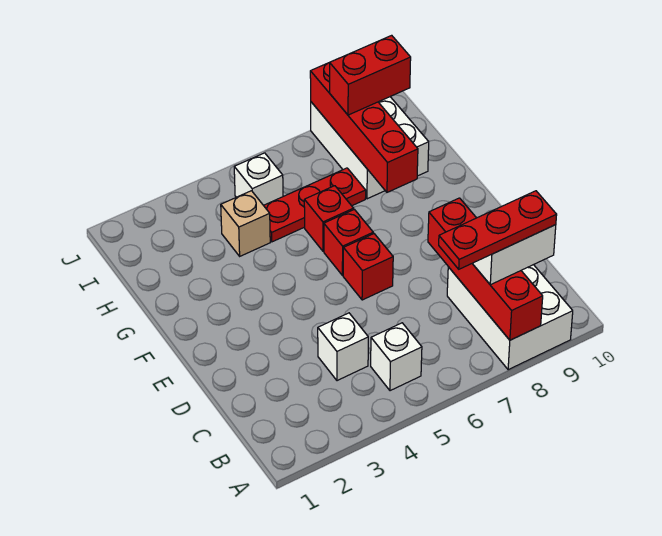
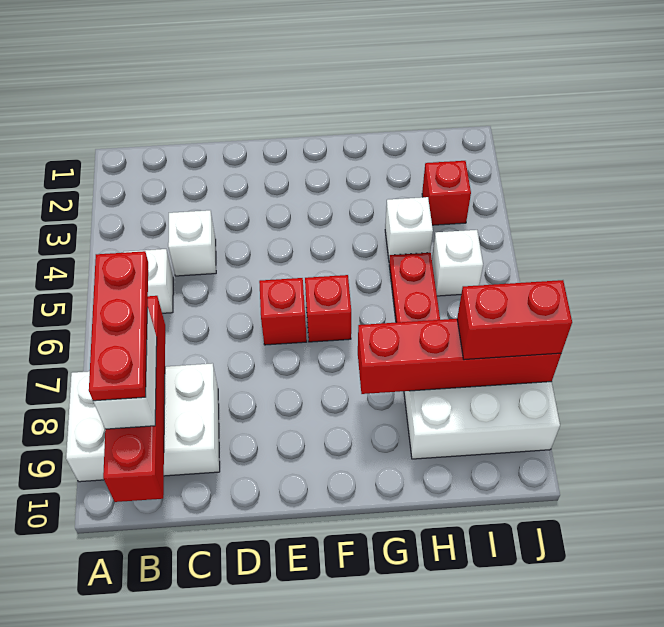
red 1x4 brick [428,198,543,340] -> red 1x4 brick turned to [103,296,165,502]
red 1x1 brick [304,186,354,251] -> red 1x1 brick moved to [422,161,471,225]
tan 1x1 brick [221,191,270,256] -> white 1x1 brick [385,197,433,259]
red 1x2 brick [330,35,411,115] -> red 1x2 brick turned to [457,280,572,360]

